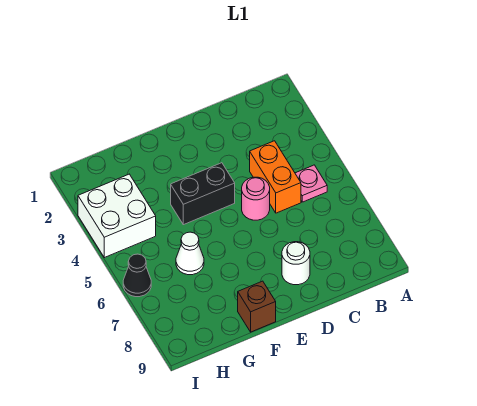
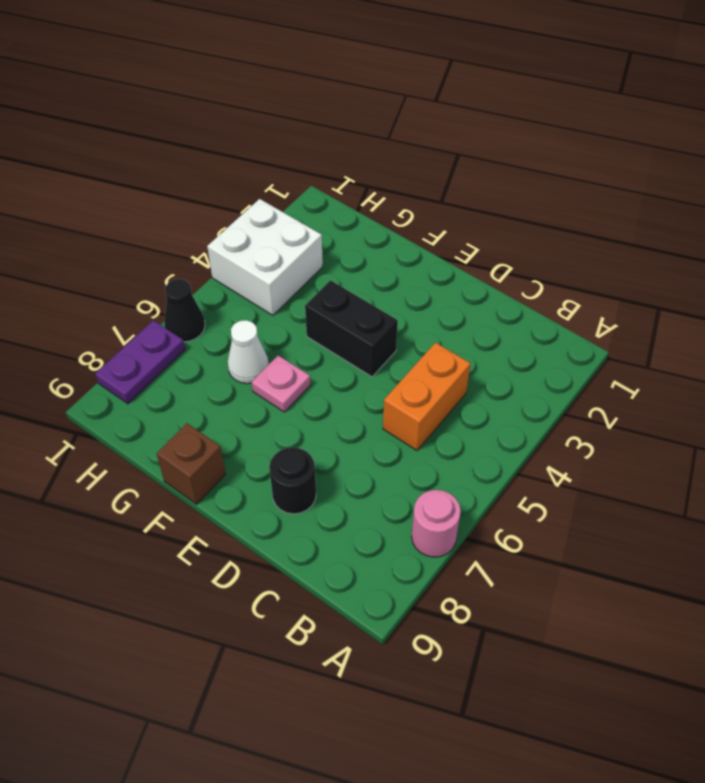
pink 1x1 plate [295,165,327,202] -> pink 1x1 plate moved to [251,355,311,412]
pink 1x1 round brick [242,177,270,220] -> pink 1x1 round brick moved to [411,490,461,557]
white 1x1 round brick [282,242,310,285] -> black 1x1 round brick [269,447,316,514]
none -> purple 1x2 plate [95,321,185,404]

